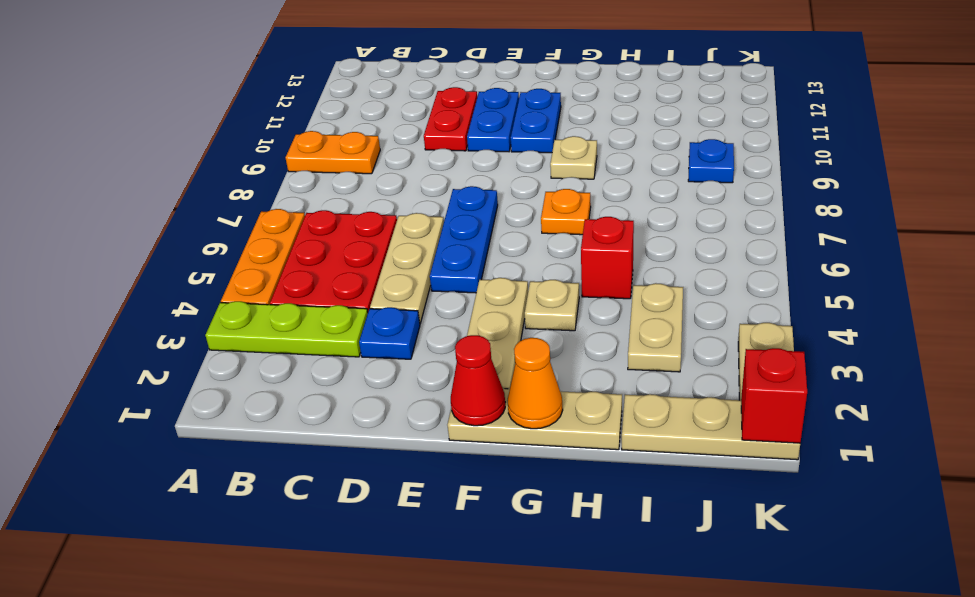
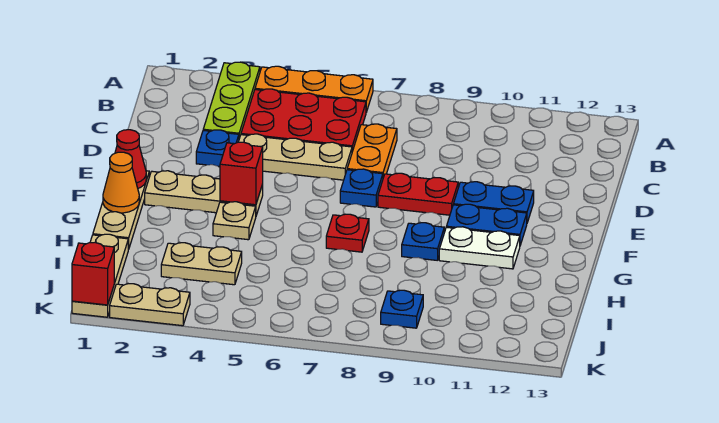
orange 1x2 plate [285,131,380,174] -> orange 1x2 plate moved to [347,124,397,177]
red 1x2 plate [424,87,477,151] -> red 1x2 plate moved to [378,173,458,215]
blue 1x3 plate [430,186,498,293] -> blue 1x1 plate [340,169,383,207]
orange 1x1 plate [541,189,591,235] -> red 1x1 plate [326,214,369,252]
tan 1x1 plate [550,136,597,179] -> blue 1x1 plate [402,223,444,260]
none -> white 1x2 plate [439,227,520,269]
red 1x1 brick [581,217,634,299] -> red 1x1 brick moved to [220,142,263,205]

